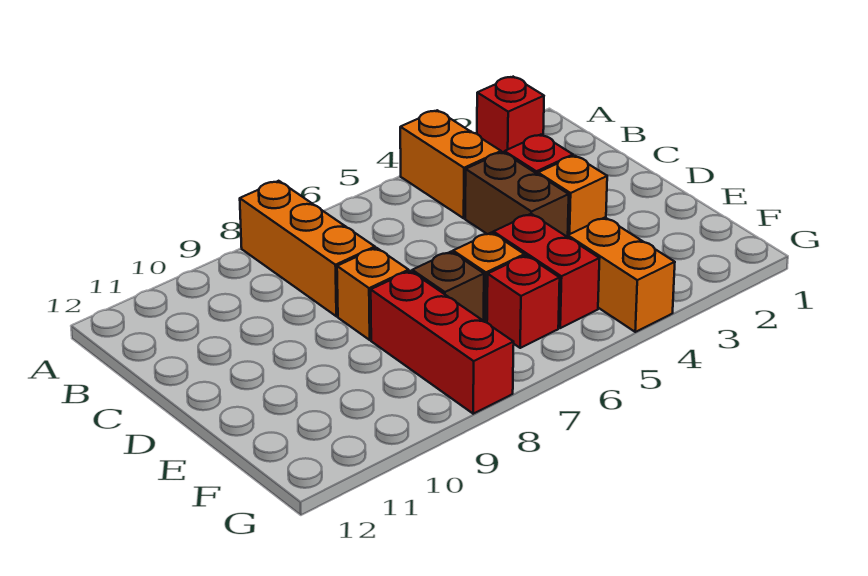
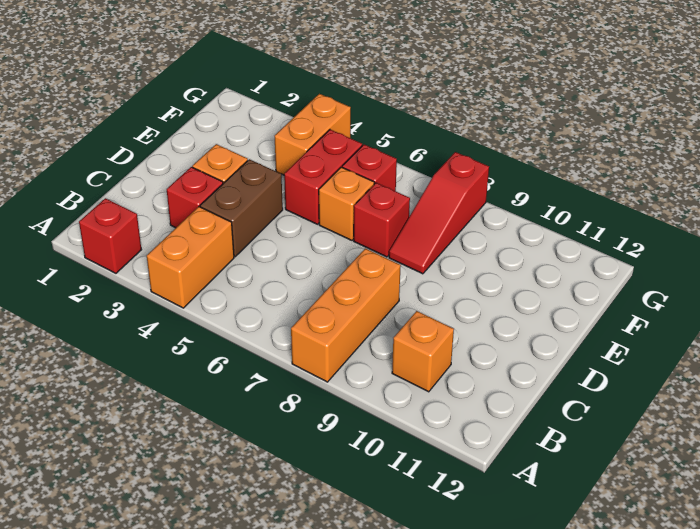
orange 1x1 brick [337,248,409,340] -> orange 1x1 brick moved to [392,311,454,392]
brown 1x1 brick [412,252,484,321] -> red 1x1 brick [354,183,410,257]
red 1x3 brick [371,271,514,414] -> red 1x3 slope [389,152,489,274]

